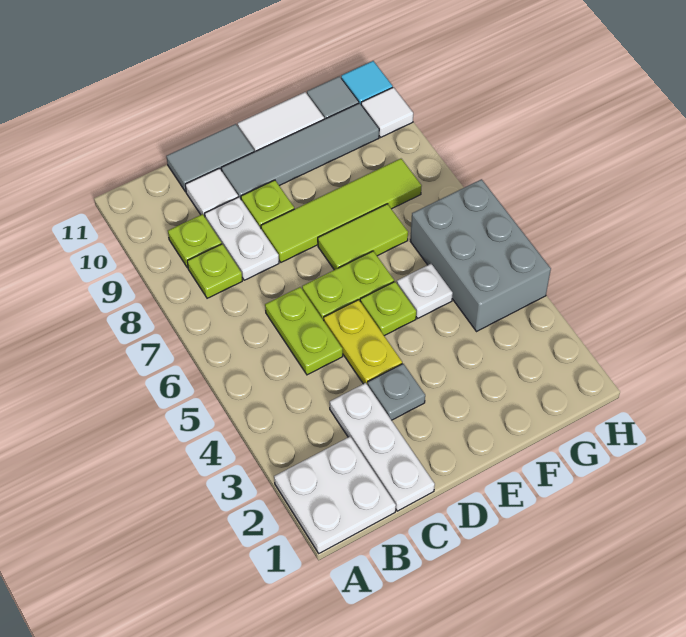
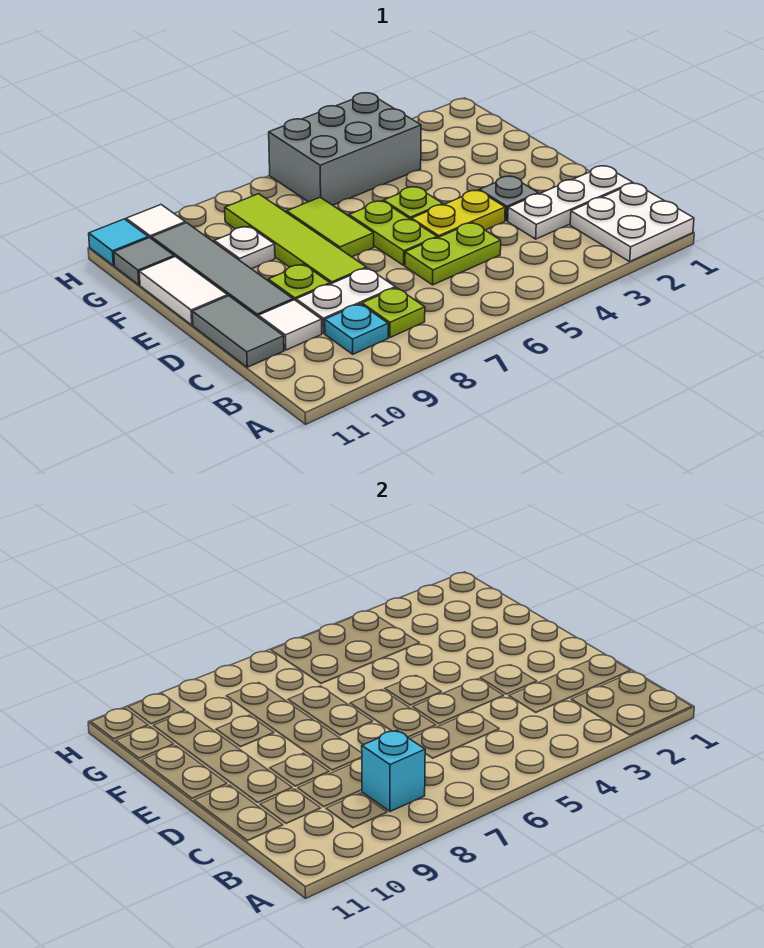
none -> cyan 1x1 brick [362,730,425,811]
lime 1x1 plate [168,214,222,268] -> cyan 1x1 plate [325,304,388,354]
white 1x1 plate [397,264,453,318] -> white 1x1 plate moved to [214,227,275,269]

